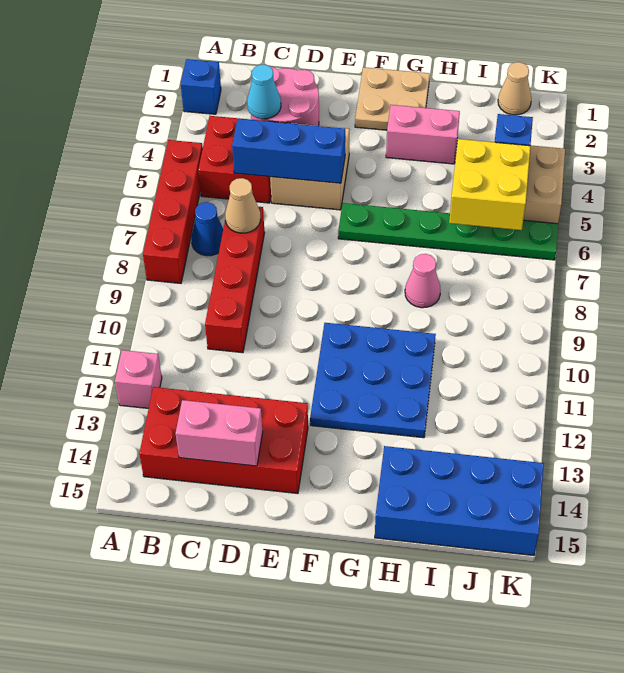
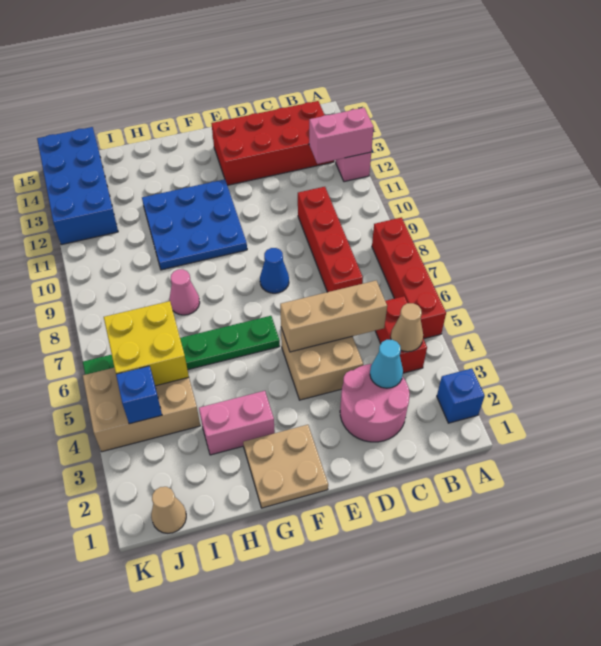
red 2x2 brick [198,116,272,203] -> red 1x2 brick [375,296,427,373]
blue 1x1 cone [191,202,223,256] -> blue 1x1 cone moved to [260,248,289,293]
blue 1x3 brick [232,119,345,183] -> tan 1x3 brick [280,281,387,352]
tan 1x1 cone [225,178,261,233] -> tan 1x1 cone moved to [391,303,423,352]
pink 1x2 brick [175,400,263,466] -> pink 1x2 brick moved to [309,108,374,164]
blue 2x4 brick [375,446,544,555] -> blue 2x4 brick turned to [37,127,118,245]

